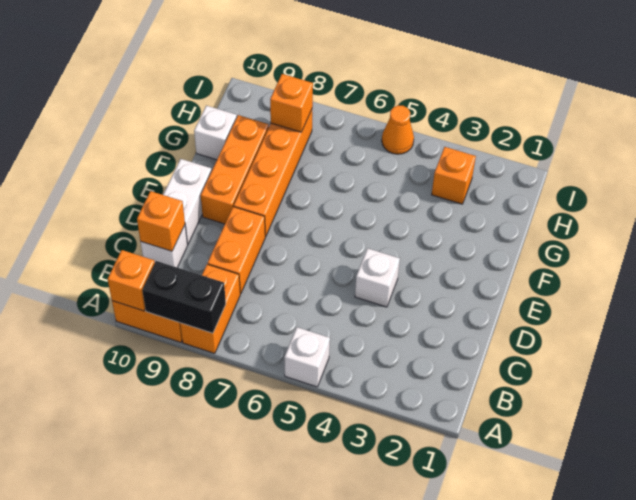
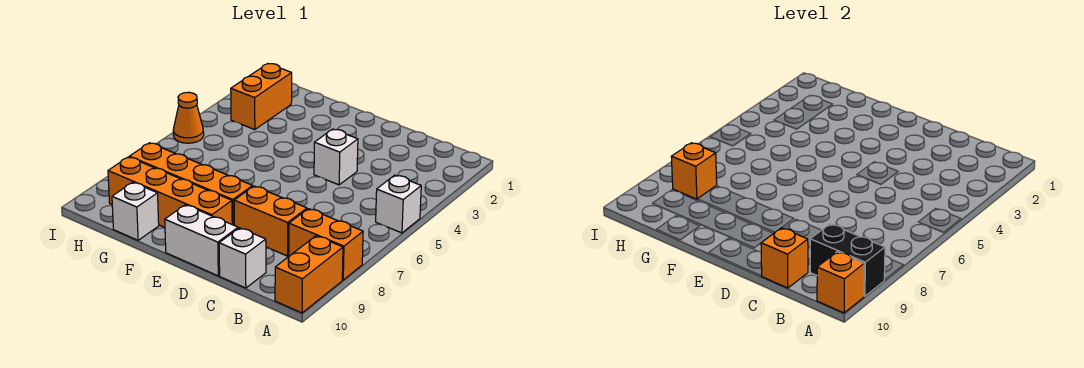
black 1x2 brick [142,261,226,333] -> black 1x2 brick turned to [810,224,885,296]
orange 1x3 brick [201,115,269,224] -> orange 1x4 brick [108,157,232,228]
orange 1x1 brick [432,147,476,204] -> orange 1x2 brick [231,64,292,130]

